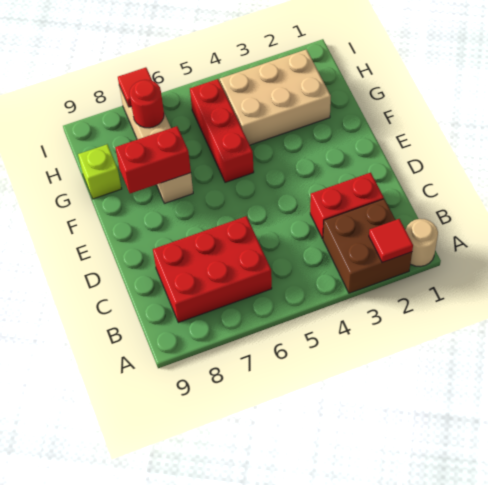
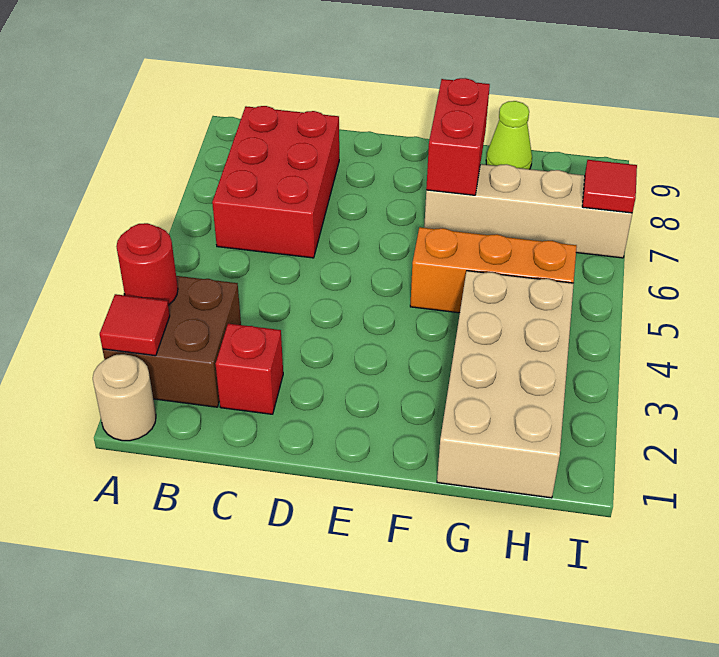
red 1x2 brick [310,173,384,239] -> red 1x1 brick [216,324,283,414]
red 1x3 brick [190,79,254,182] -> orange 1x3 brick [410,227,577,313]
tan 2x3 brick [220,49,331,145] -> tan 2x4 brick [437,271,574,498]
lime 1x1 brick [78,144,122,199] -> lime 1x1 cone [486,101,532,169]
red 1x1 round brick [130,80,164,128] -> red 1x1 round brick moved to [116,223,178,305]

